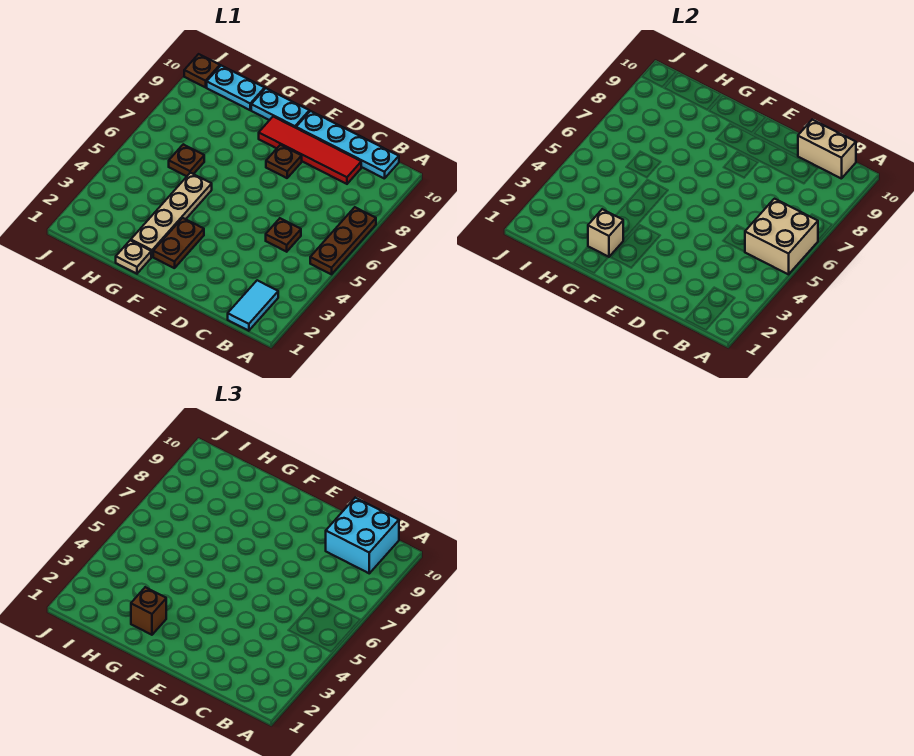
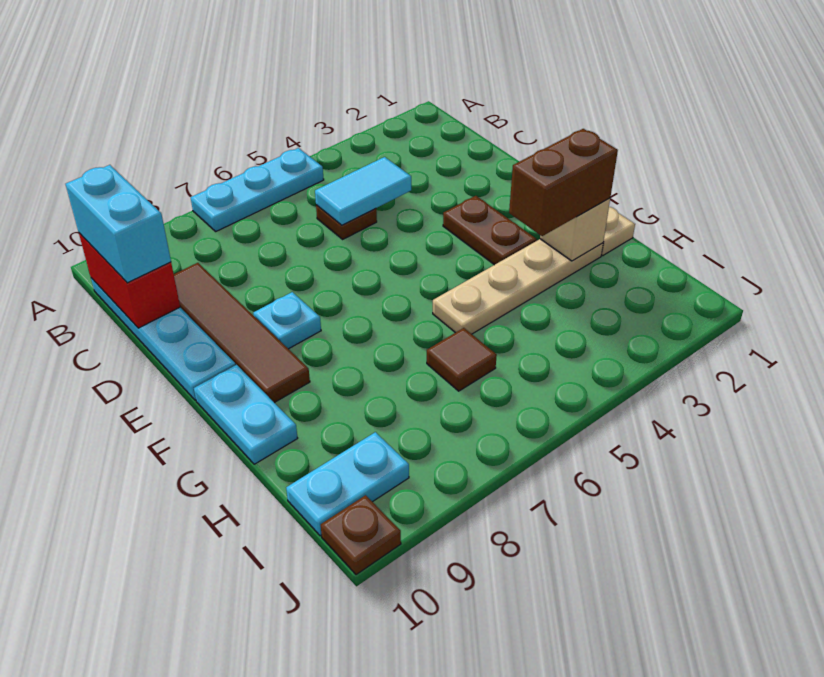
brown 1x3 plate [310,207,376,274] -> cyan 1x3 plate [191,148,324,231]
tan 2x2 brick [745,199,818,274] -> none
cyan 1x2 tile [228,280,278,331] -> cyan 1x2 tile moved to [315,157,411,225]
cyan 2x2 brick [326,498,399,573] -> cyan 1x2 brick [66,165,171,283]
tan 1x2 brick [798,120,856,179] -> red 1x2 brick [79,233,180,328]
red 1x4 tile [259,117,361,184] -> brown 1x4 tile [174,263,310,403]
brown 1x1 plate [266,145,302,178] -> cyan 1x1 plate [253,292,321,349]
brown 1x2 plate [153,218,204,268] -> brown 1x2 plate turned to [443,196,537,265]
brown 1x1 brick [131,587,166,635] -> brown 1x2 brick [509,129,618,236]
brown 1x1 plate [169,144,204,176] -> brown 1x1 tile [427,328,497,391]
cyan 1x2 plate [207,66,265,110] -> cyan 1x2 plate turned to [286,432,409,536]

